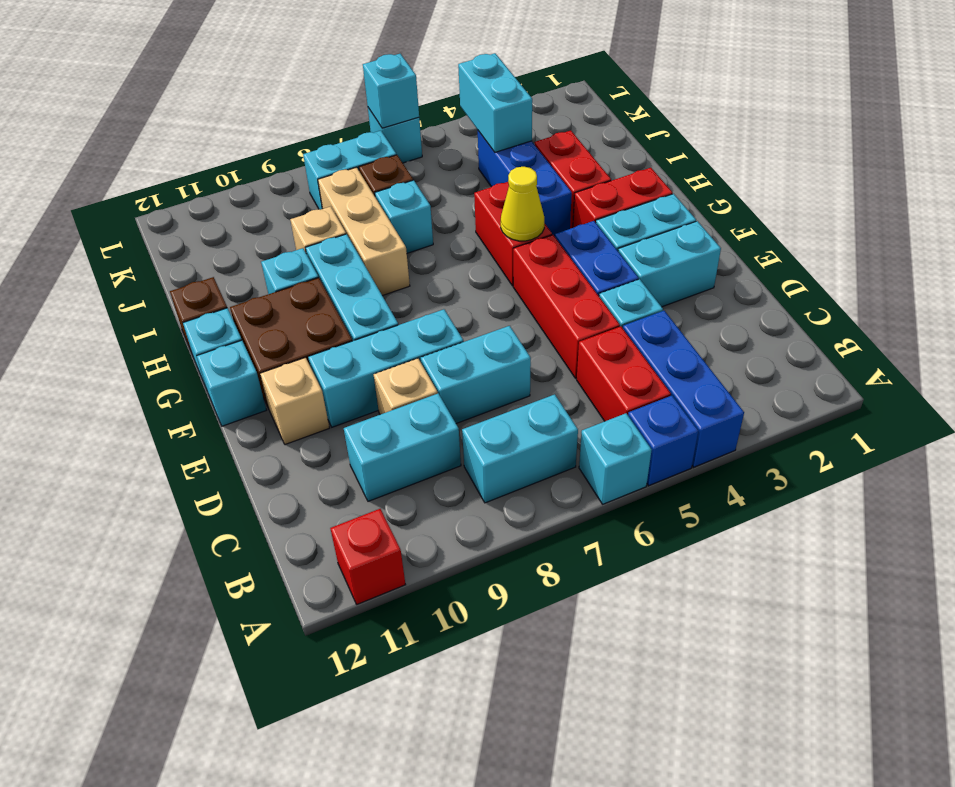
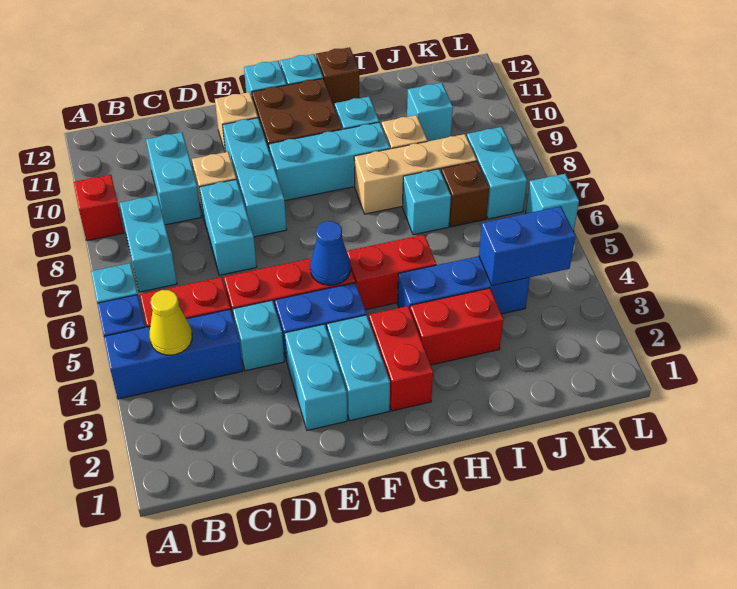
red 1x1 brick [330,509,406,604] -> red 1x1 brick moved to [74,175,124,241]
none -> blue 1x1 cone [310,221,351,285]
yellow 1x1 cone [501,167,544,241] -> yellow 1x1 cone moved to [150,290,192,355]
cyan 1x2 brick [458,53,532,152] -> blue 1x2 brick [479,206,575,286]
cyan 1x1 brick [363,54,419,128] -> cyan 1x1 brick moved to [407,83,453,141]

